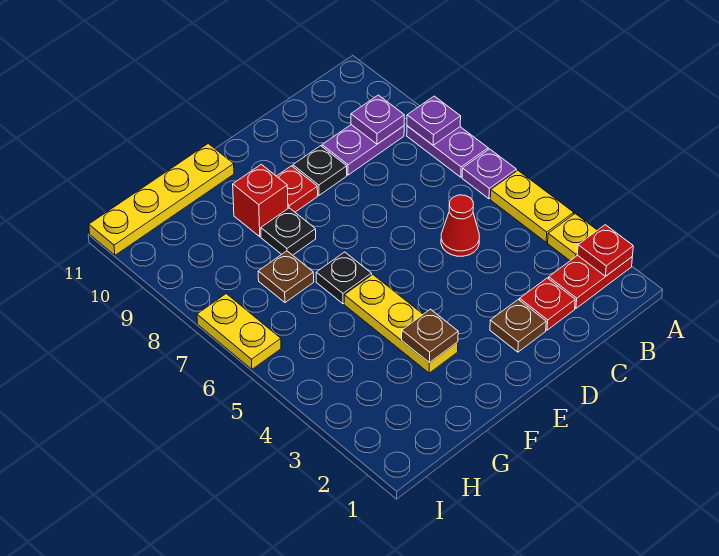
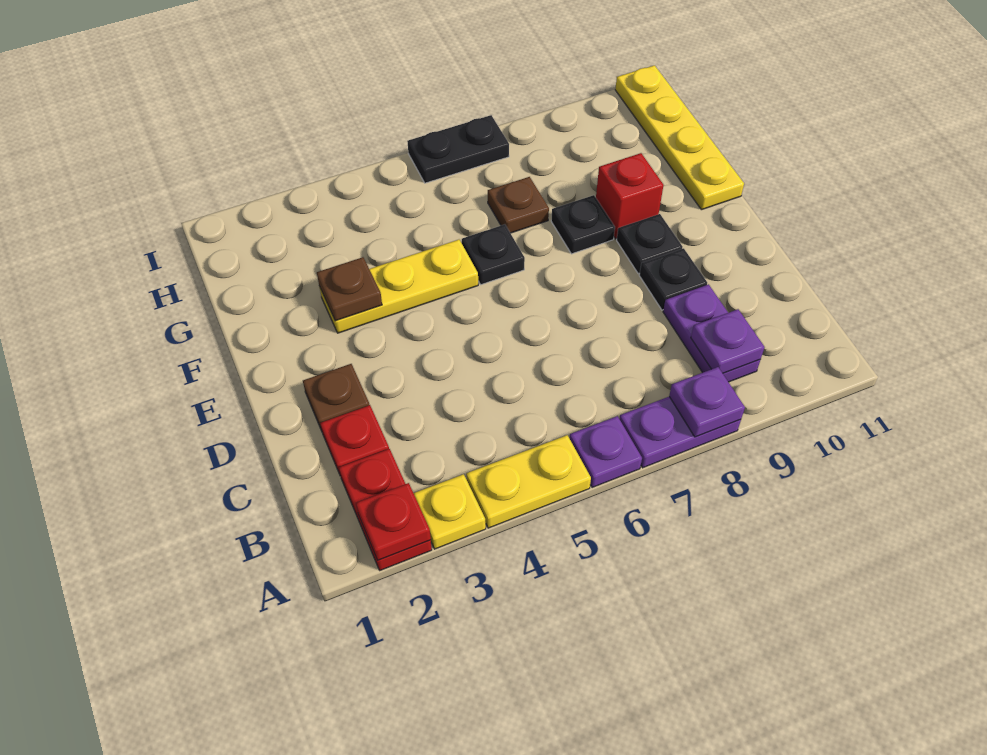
red 1x1 cone [441,195,479,256] -> none
red 1x1 plate [277,166,318,212] -> black 1x1 plate [617,214,682,274]
yellow 1x2 plate [197,294,281,369] -> black 1x2 plate [407,115,509,183]

